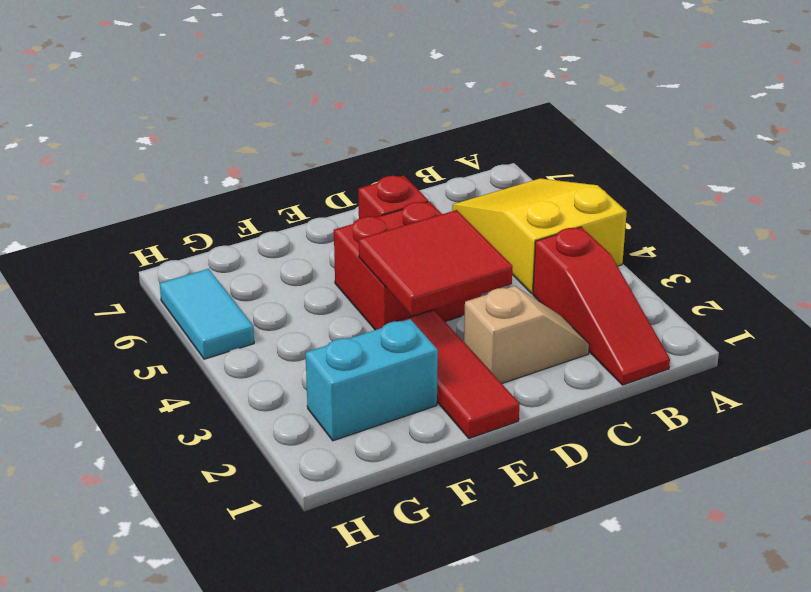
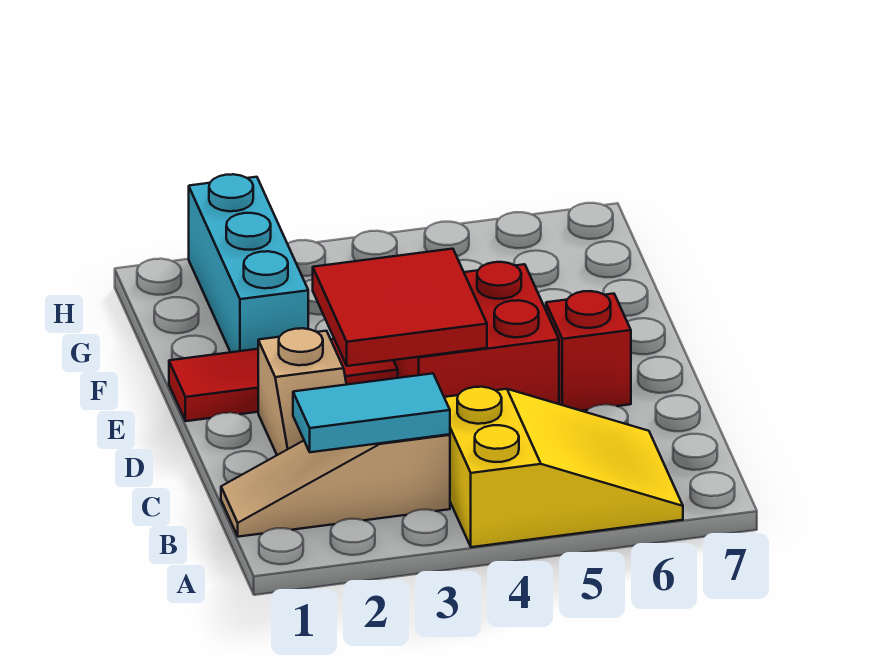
red 1x3 slope [533,227,670,385] -> tan 1x3 slope [221,434,450,537]
cyan 1x2 brick [306,319,438,441] -> cyan 1x3 brick [189,174,308,352]
cyan 1x2 tile [160,269,254,359] -> cyan 1x2 tile moved to [293,373,450,452]

